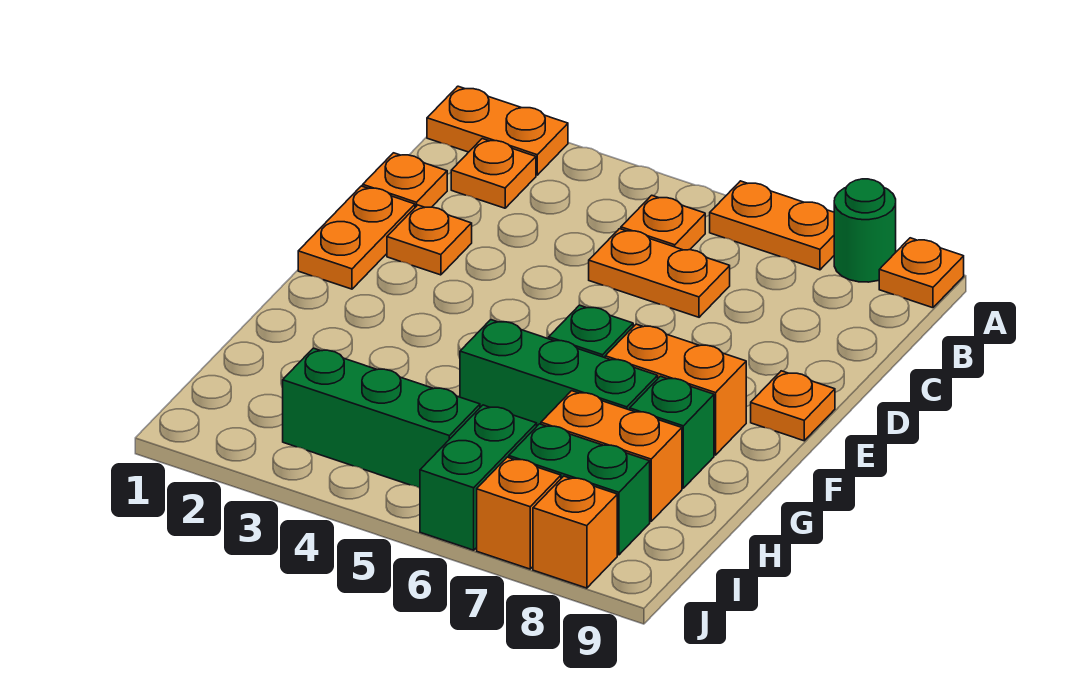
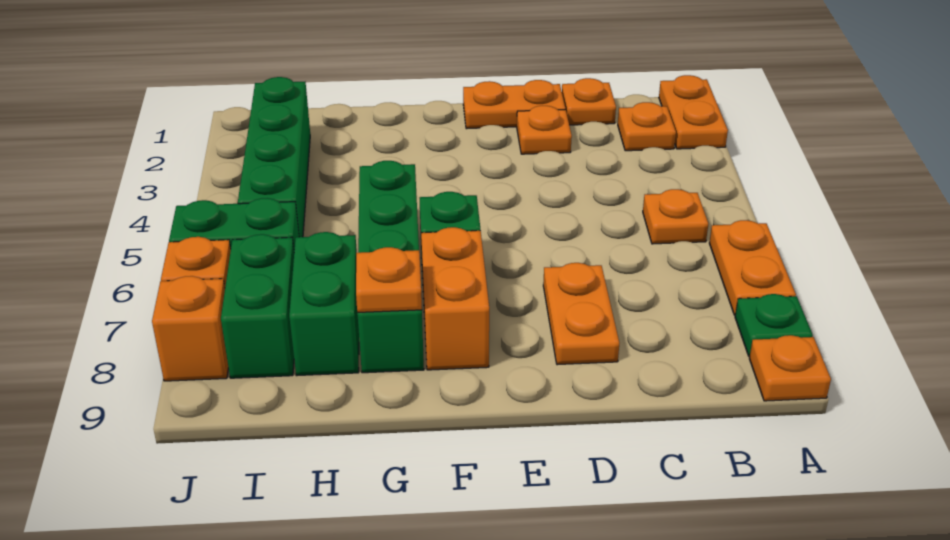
green 1x1 round brick [834,179,896,282] -> green 1x1 plate [735,294,813,356]
orange 1x2 plate [589,229,730,317] -> orange 1x2 plate moved to [543,263,619,365]
orange 1x1 plate [751,371,835,441] -> orange 1x1 plate moved to [356,247,422,312]
orange 1x2 brick [541,391,682,522] -> green 1x2 brick [289,232,359,376]
green 1x3 brick [283,348,480,488] -> green 1x4 brick [238,77,310,237]

